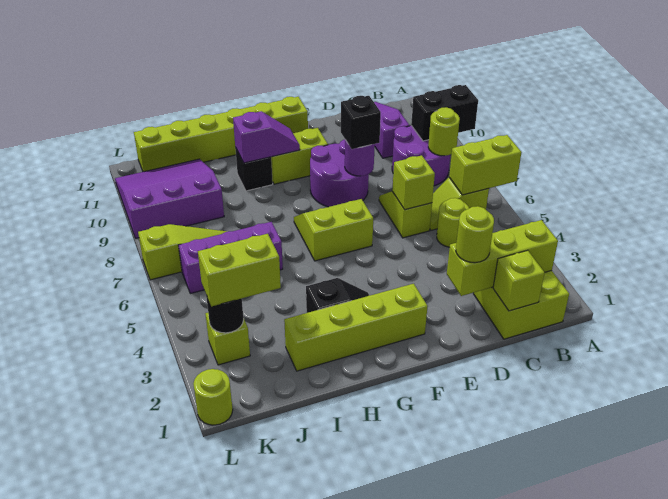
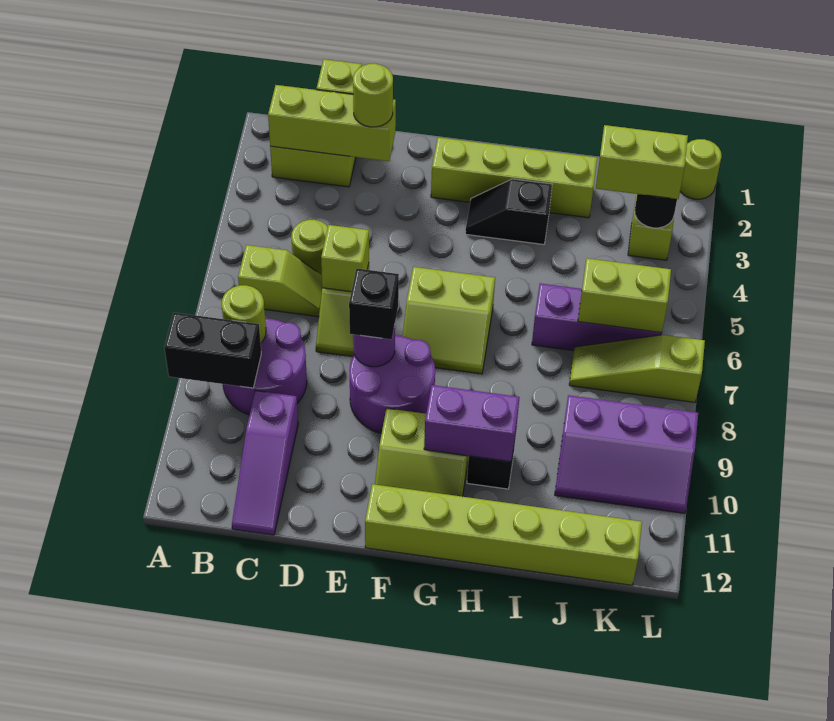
lime 1x2 brick [449,135,522,195] -> lime 1x2 brick moved to [578,258,671,333]
purple 1x2 slope [233,111,300,163] -> purple 1x2 brick [424,385,520,462]
purple 3x3 slope [115,159,224,238] -> purple 2x3 slope [555,395,698,513]

